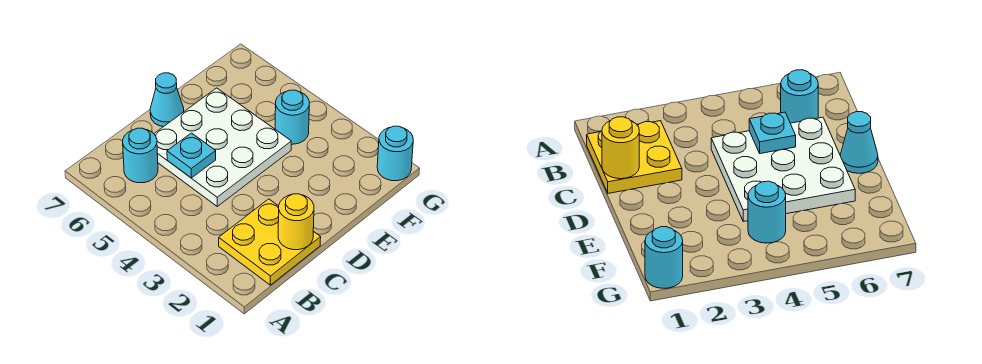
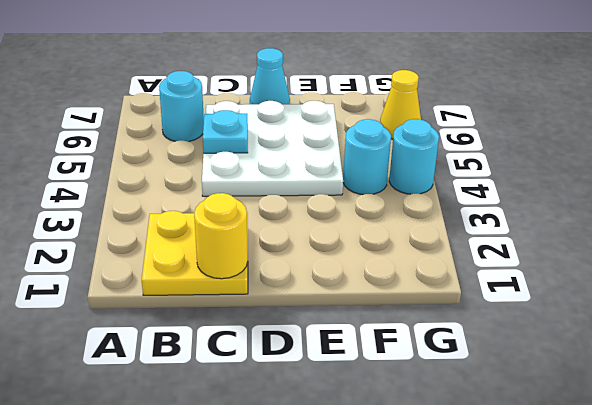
cyan 1x1 round brick [377,126,413,181] -> cyan 1x1 round brick moved to [389,119,439,194]
none -> yellow 1x1 cone [380,70,421,139]

